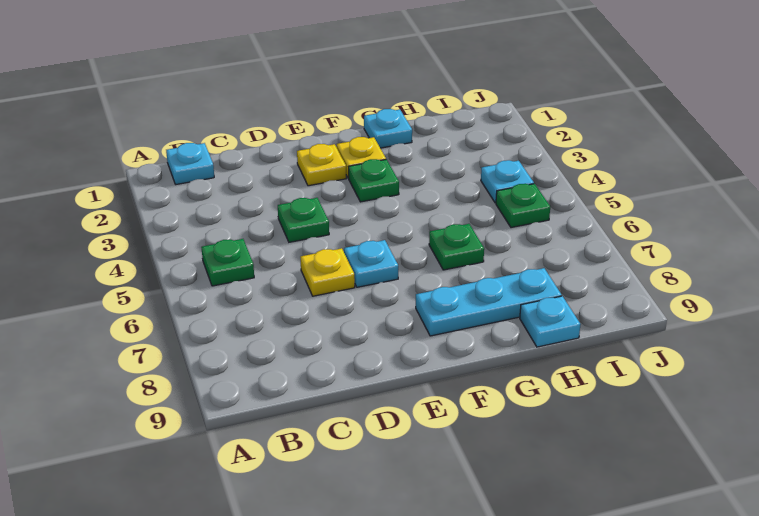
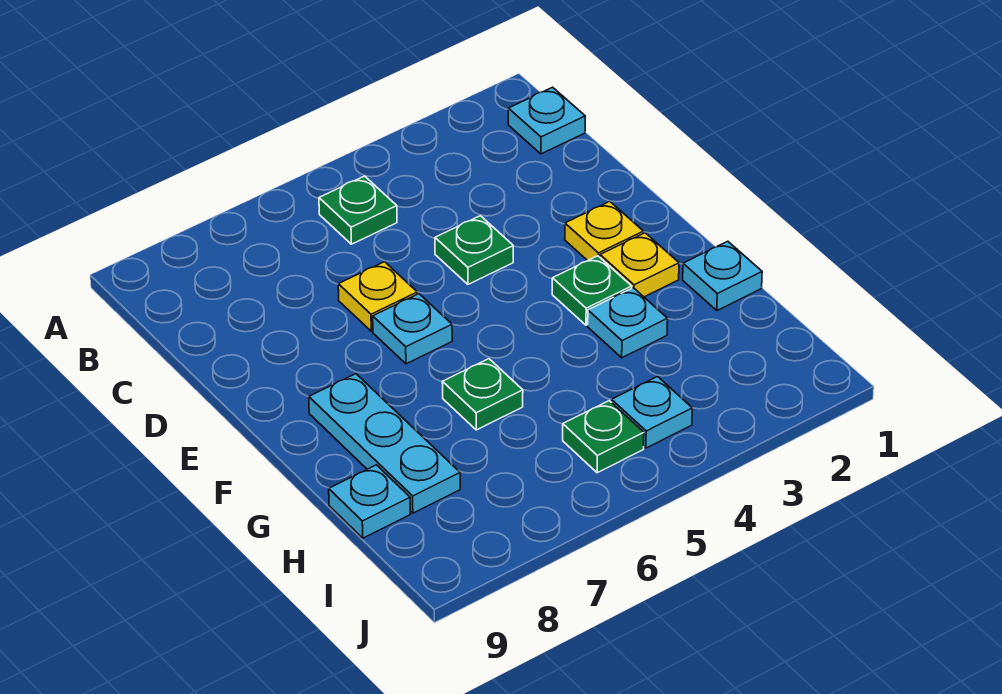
none -> cyan 1x1 plate [588,288,668,358]

